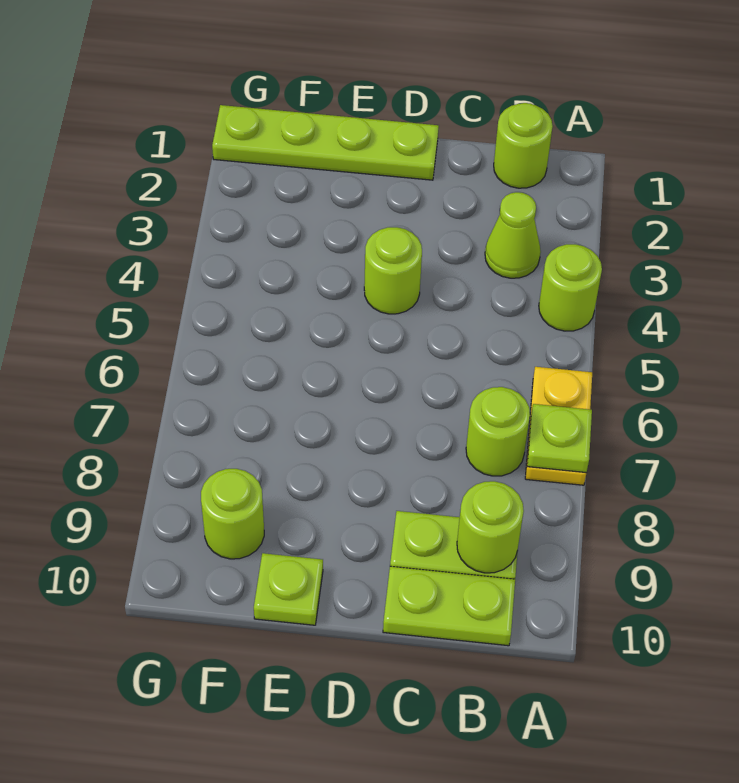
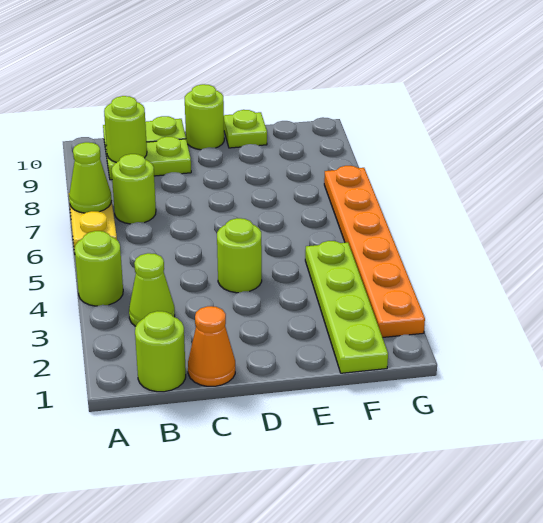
lime 1x1 plate [527,404,592,473] -> lime 1x1 cone [69,142,112,213]
none -> orange 1x1 cone [188,306,235,386]
lime 1x4 plate [212,105,439,180] -> lime 1x4 plate turned to [305,241,388,373]
lime 1x1 round brick [201,469,264,559] -> lime 1x1 round brick moved to [185,84,224,150]
none -> orange 1x6 plate [324,166,425,338]

